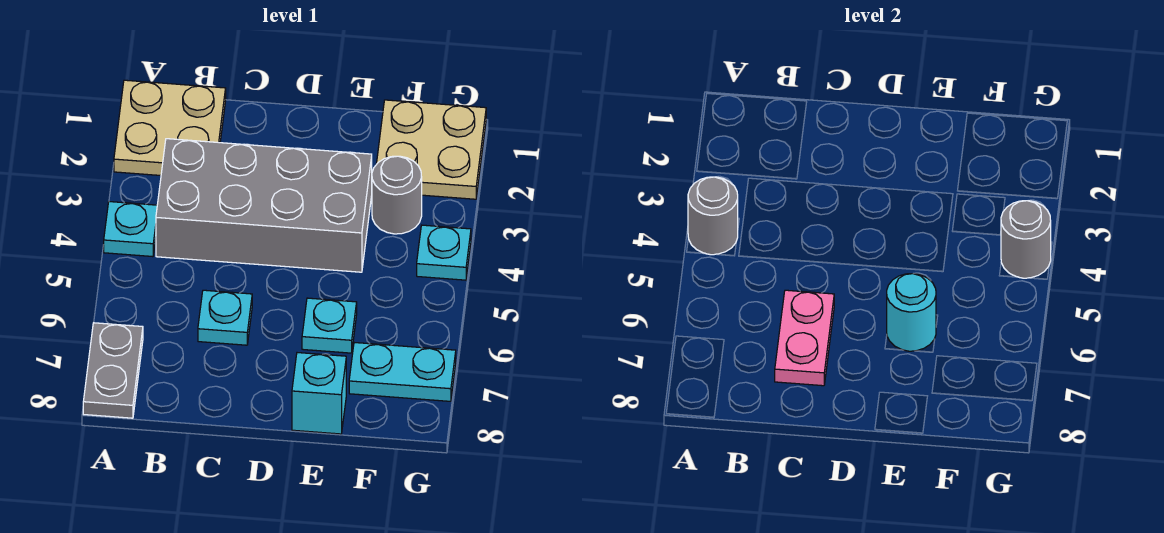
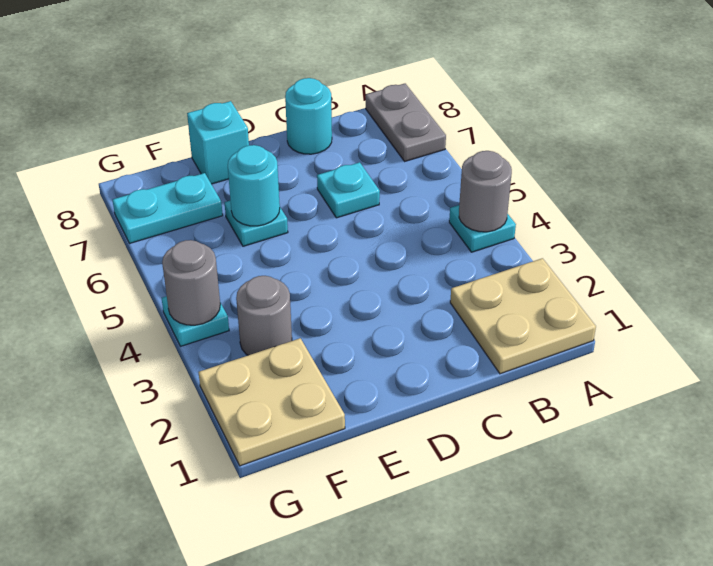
grey 2x4 brick [156,139,372,272] -> none
pink 1x2 plate [775,290,834,386] -> none
none -> cyan 1x1 round brick [285,78,332,154]

